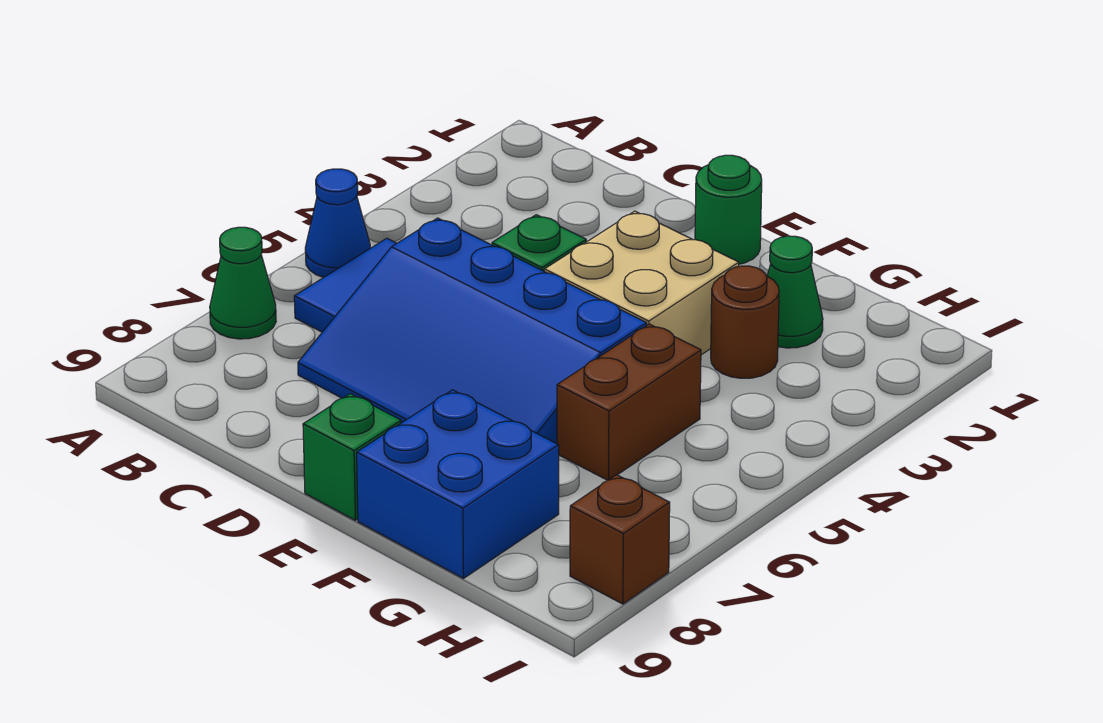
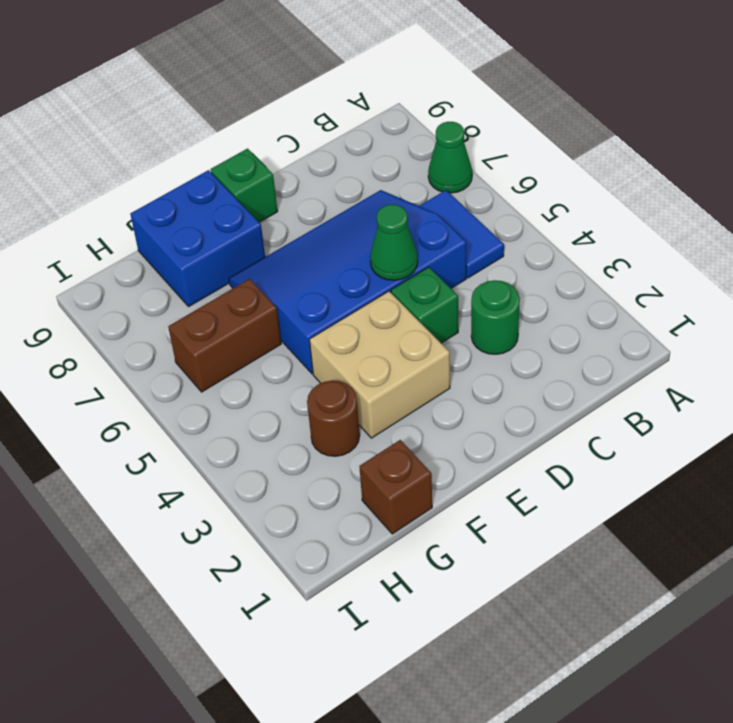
blue 1x1 cone [305,169,370,277] -> none
green 1x1 round brick [695,155,762,264] -> green 1x1 round brick moved to [471,280,520,354]
green 1x1 cone [767,236,823,348] -> green 1x1 cone moved to [370,205,418,280]
brown 1x2 brick [557,324,701,480] -> brown 1x2 brick turned to [168,279,281,392]
brown 1x1 brick [570,475,670,604] -> brown 1x1 brick moved to [359,440,432,534]

